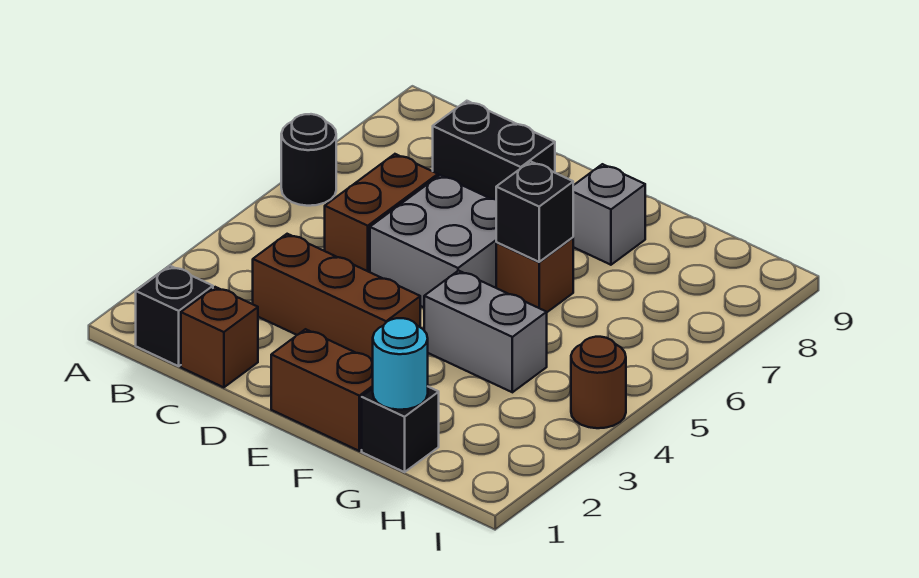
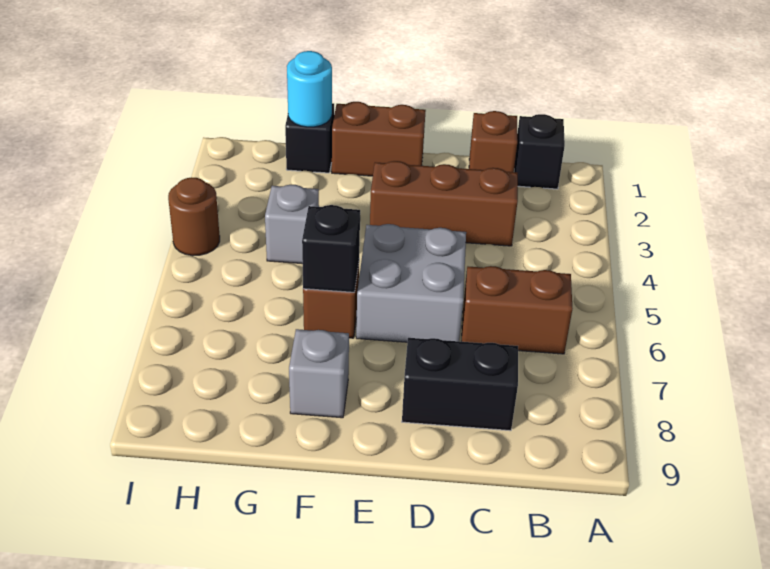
black 1x1 round brick [281,114,336,206] -> none
brown 1x2 brick [325,154,438,272] -> brown 1x2 brick turned to [462,266,573,354]
grey 1x2 brick [424,271,547,392] -> grey 1x1 brick [265,185,319,264]

